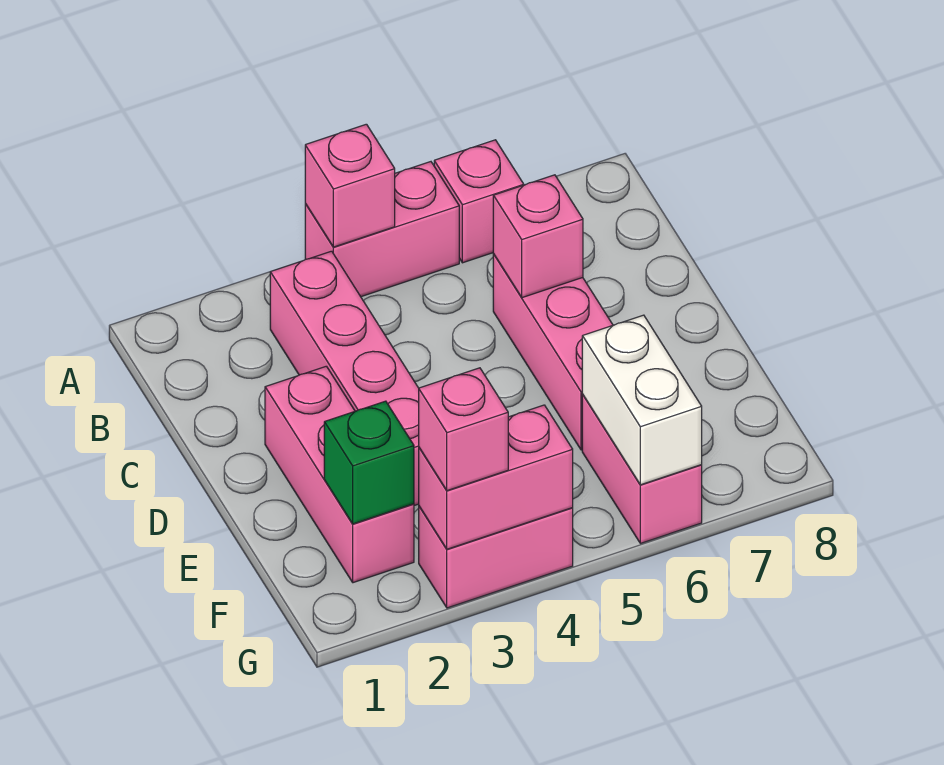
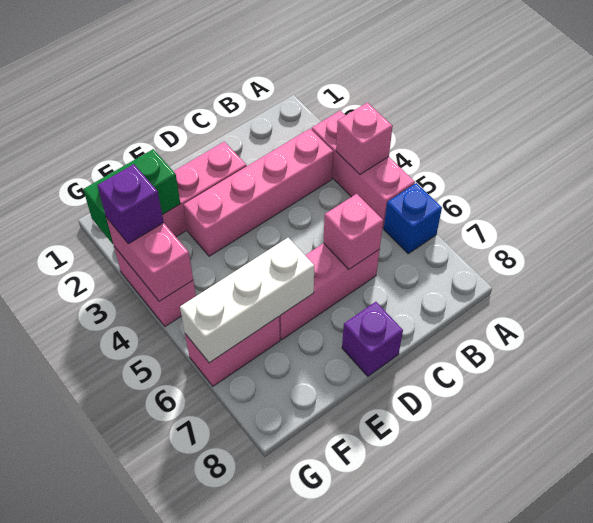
pink 1x2 brick [305,162,459,297] -> pink 1x3 brick [312,111,415,228]
pink 1x1 brick [434,140,524,263] -> blue 1x1 brick [384,183,442,254]
none -> purple 1x1 brick [342,302,403,376]
green 1x1 brick [324,401,414,524] -> green 1x2 brick [83,149,180,244]
white 1x2 brick [582,315,702,485] -> white 1x3 brick [180,238,314,363]
pink 1x1 brick [419,368,508,491] -> purple 1x1 brick [97,164,164,244]

